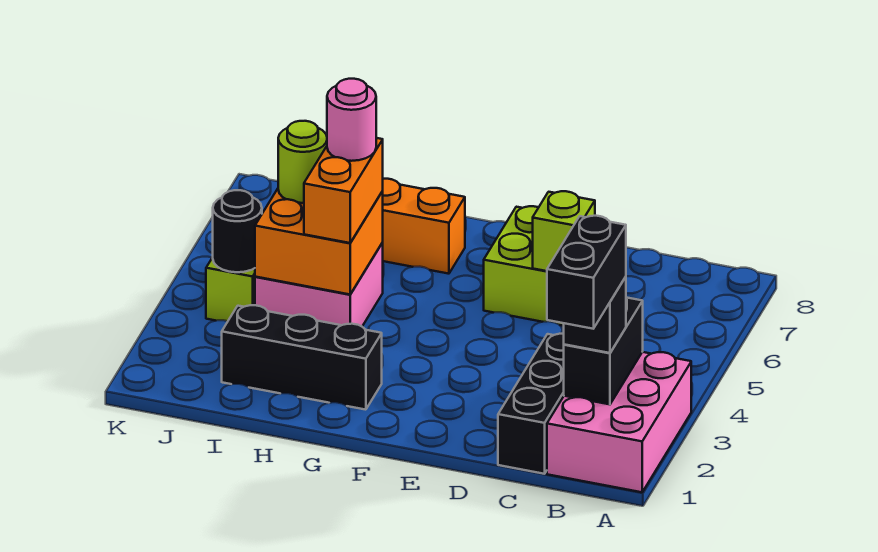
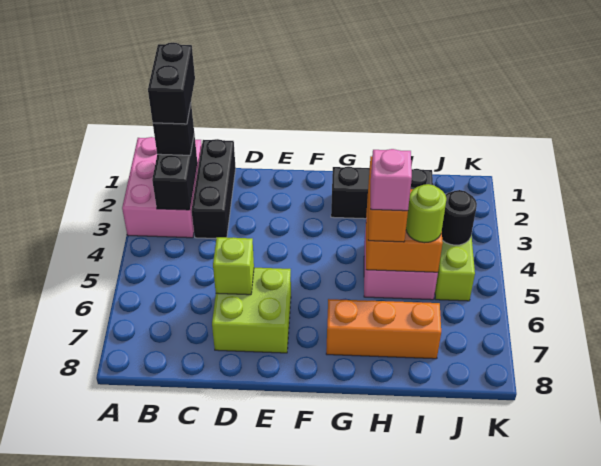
pink 1x1 round brick [327,79,376,161] -> pink 1x1 brick [371,149,412,211]

